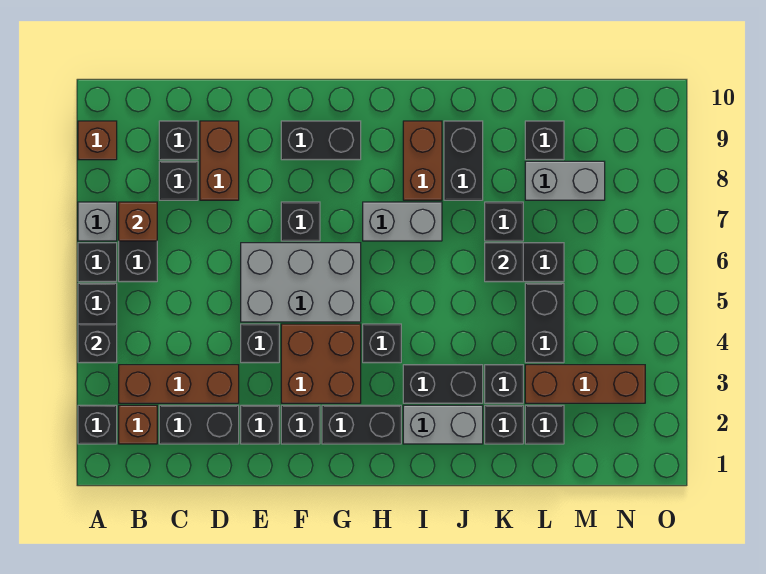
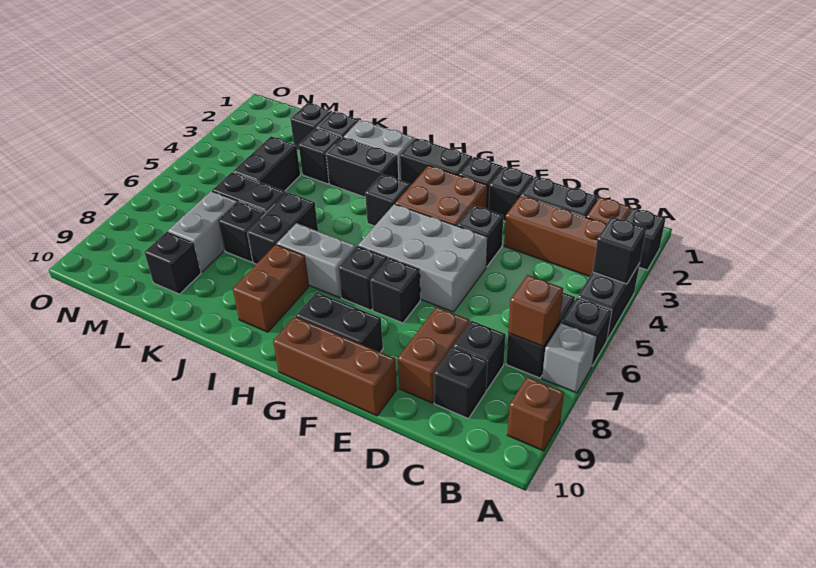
black 1x2 brick [444,121,483,200] -> black 1x2 brick moved to [247,192,318,264]
black 1x1 brick [485,243,523,282] -> black 1x1 brick moved to [338,246,387,310]
brown 1x3 brick [525,365,645,403] -> brown 1x3 brick moved to [273,317,397,416]
grey 1x2 brick [525,161,605,200] -> grey 1x2 brick turned to [168,191,238,272]

